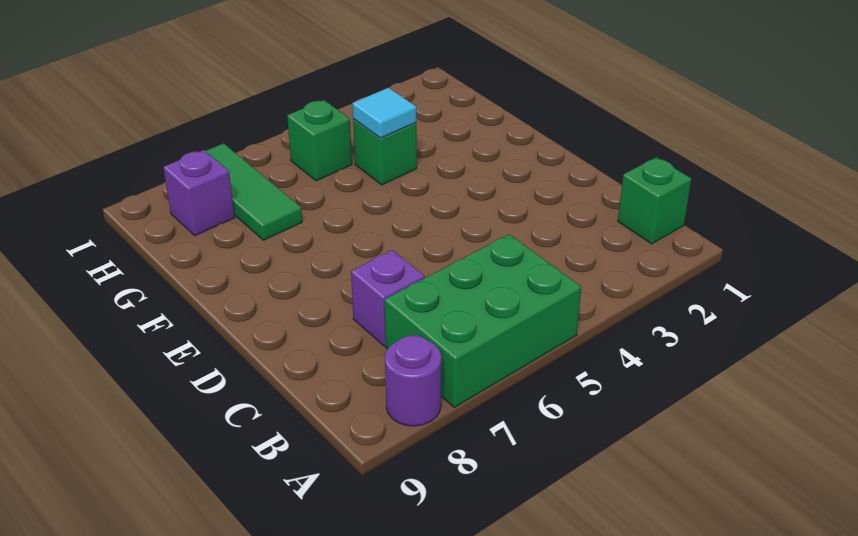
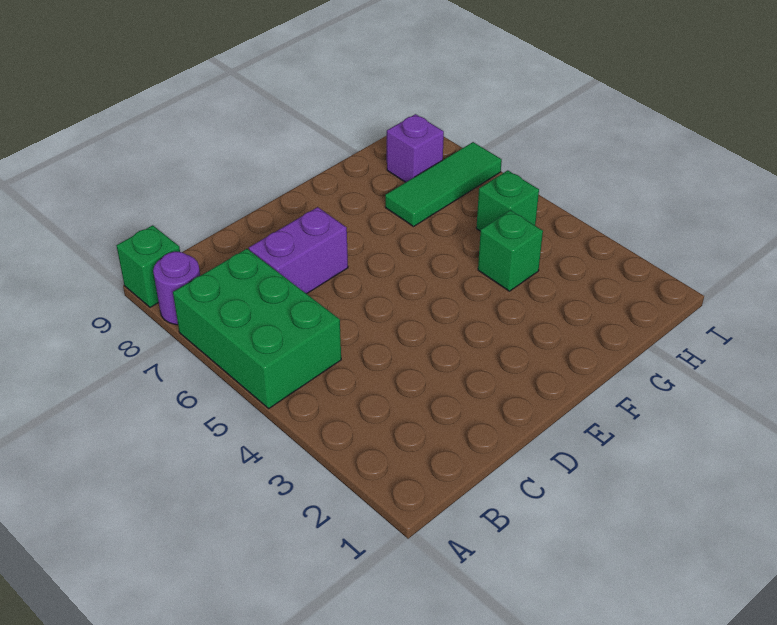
green 1x1 brick [618,157,691,244] -> green 1x1 brick moved to [117,225,180,307]
purple 1x1 brick [351,250,425,346] -> purple 1x2 brick [249,207,348,294]
cyan 1x1 tile [352,88,416,138] -> none

